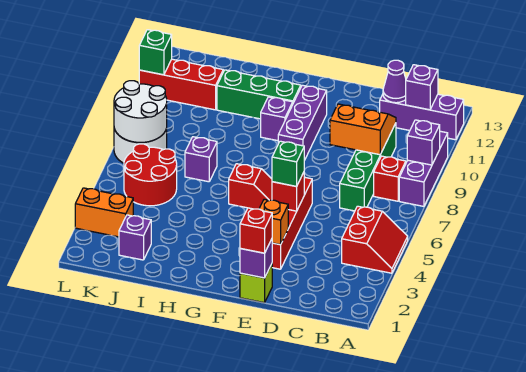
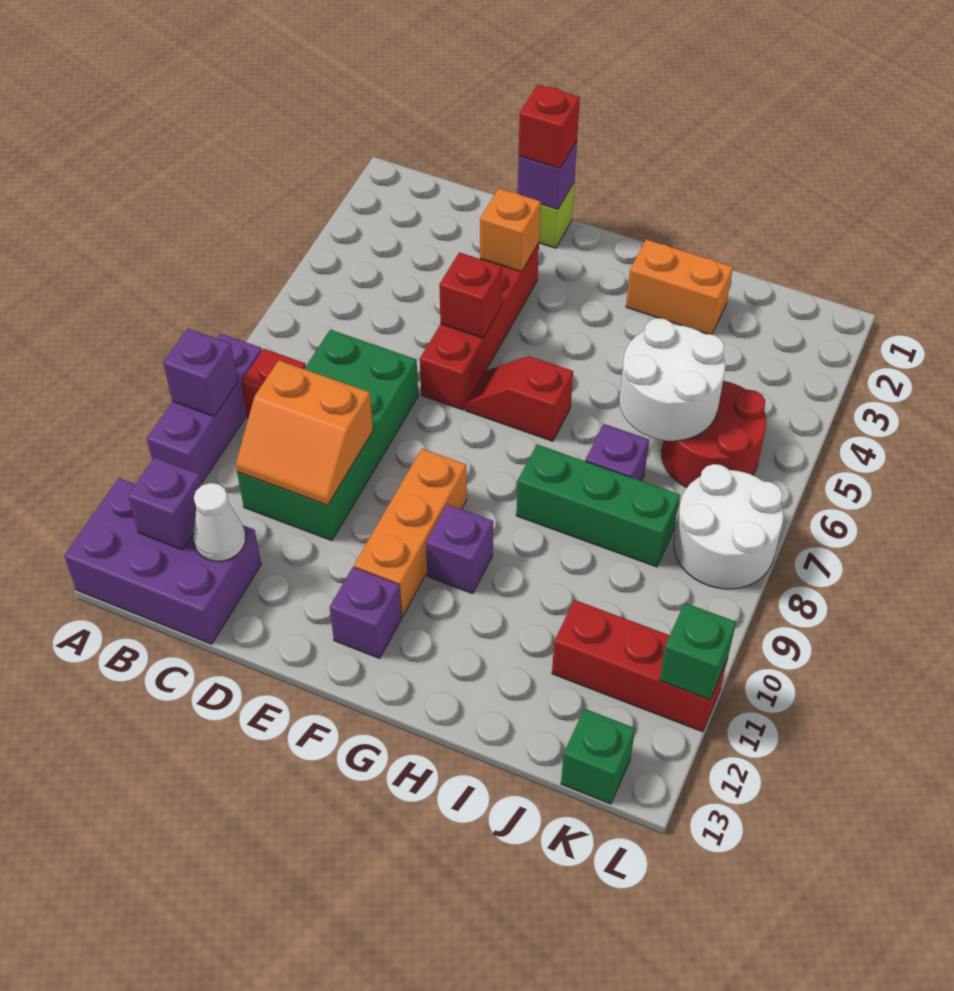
red 2x2 slope [342,206,408,273] -> none
purple 1x3 brick [380,94,464,140] -> purple 2x3 brick [64,478,261,644]
green 1x4 brick [340,123,396,211] -> green 2x4 brick [237,330,418,541]
purple 1x1 cone [383,60,406,103] -> white 1x1 cone [193,483,245,561]
green 1x1 brick [272,141,304,186] -> green 1x1 brick moved to [561,709,635,804]
purple 1x3 brick [278,85,327,160] -> orange 1x3 brick [354,449,467,616]
green 1x3 brick [217,70,301,119] -> green 1x3 brick moved to [516,445,680,567]
purple 1x1 brick [119,215,151,260] -> purple 1x1 brick moved to [329,567,402,658]
orange 1x2 brick [75,188,133,237] -> orange 1x2 brick moved to [626,240,733,335]
white 2x2 round brick [114,81,167,143] -> white 2x2 round brick moved to [619,318,725,441]

